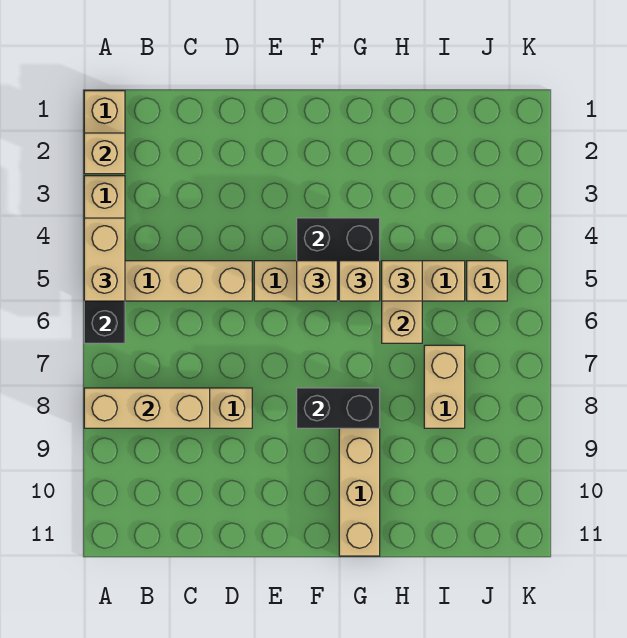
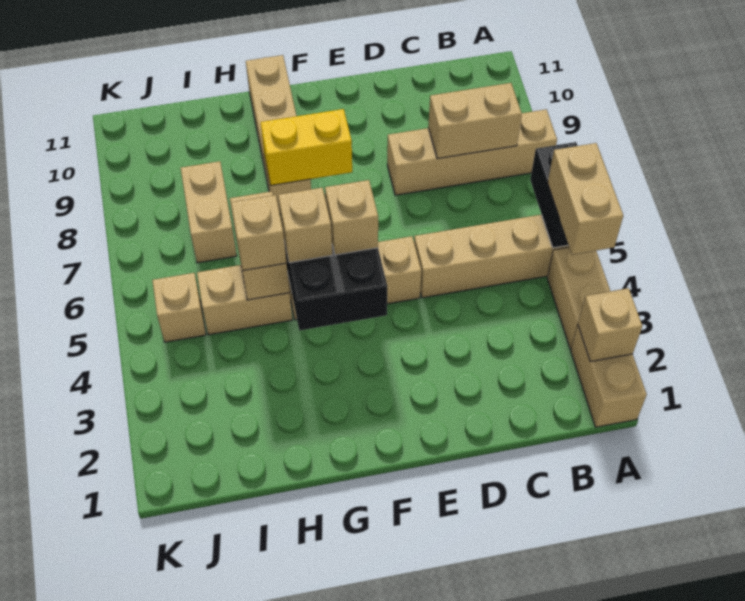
tan 1x3 brick [84,388,210,428] -> tan 1x2 brick [428,83,522,159]
black 1x2 brick [297,388,380,428] -> yellow 1x2 brick [261,109,352,186]

